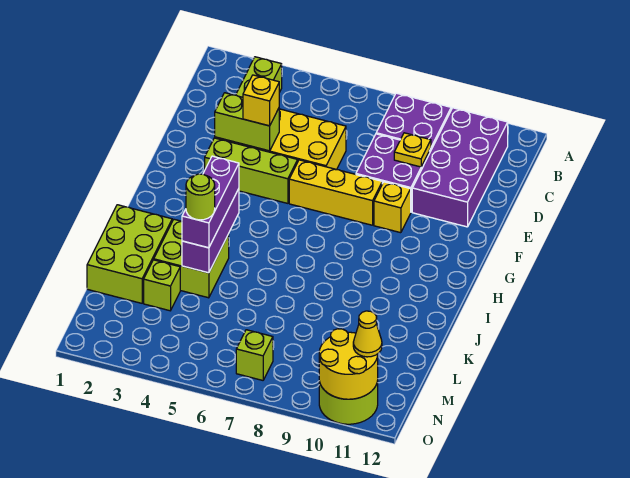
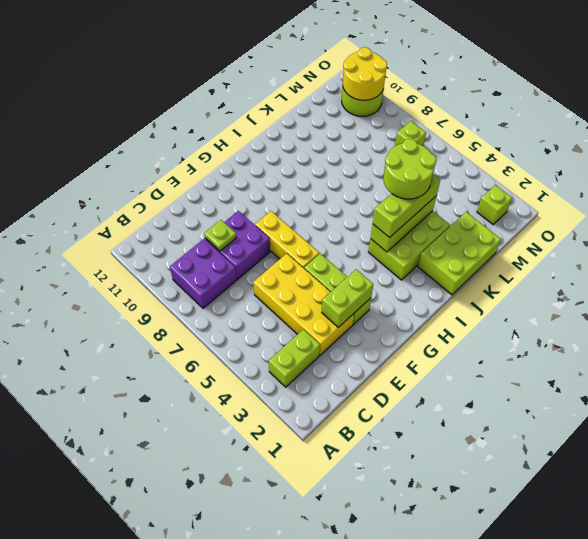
purple 2x4 brick [412,108,508,227] -> none
yellow 1x1 plate [394,133,431,167] -> lime 1x1 plate [204,220,236,251]
lime 1x2 brick [215,93,279,151] -> lime 1x2 brick turned to [322,269,373,328]
yellow 1x1 brick [243,75,279,126] -> none
yellow 1x1 brick [374,182,411,233] -> none
purple 1x3 brick [182,189,239,273] -> lime 1x3 brick [371,197,436,252]
purple 1x3 brick [182,156,239,248] -> lime 1x3 brick [373,174,441,238]
lime 2x2 brick [154,219,229,298] -> lime 2x3 brick [369,211,450,280]
lime 1x1 round brick [186,174,215,220] -> lime 2x2 round brick [383,139,436,199]
lime 1x1 brick [144,260,180,311] -> lime 1x1 brick moved to [477,185,512,225]
yellow 1x1 cone [353,311,382,357] -> none

